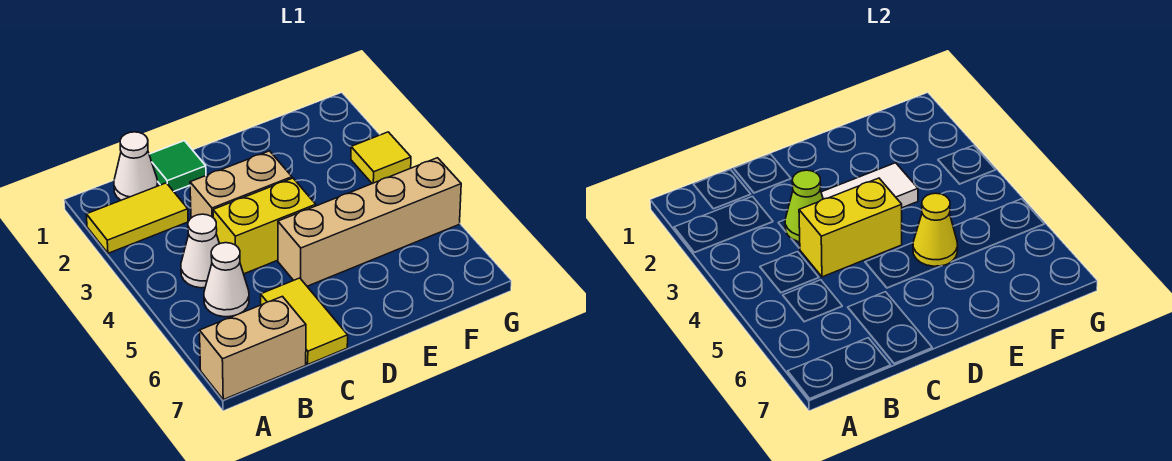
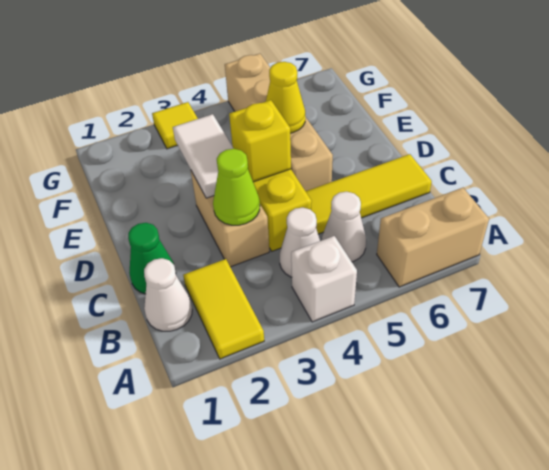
none -> white 1x1 brick [291,236,357,322]
tan 1x2 brick [199,296,306,400] -> tan 1x2 brick turned to [377,188,489,287]
green 1x1 tile [149,141,206,191] -> green 1x1 cone [128,223,174,294]
yellow 1x2 brick [799,178,902,277] -> yellow 1x1 brick [229,100,291,182]
yellow 1x2 tile [261,278,348,364] -> yellow 1x3 tile [306,154,432,234]

